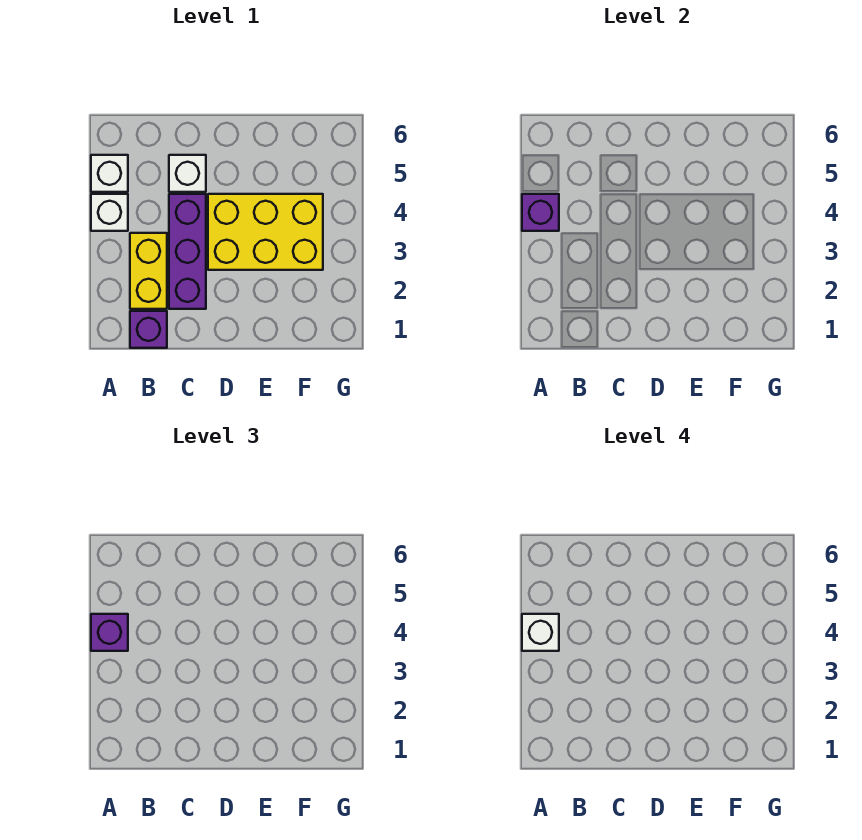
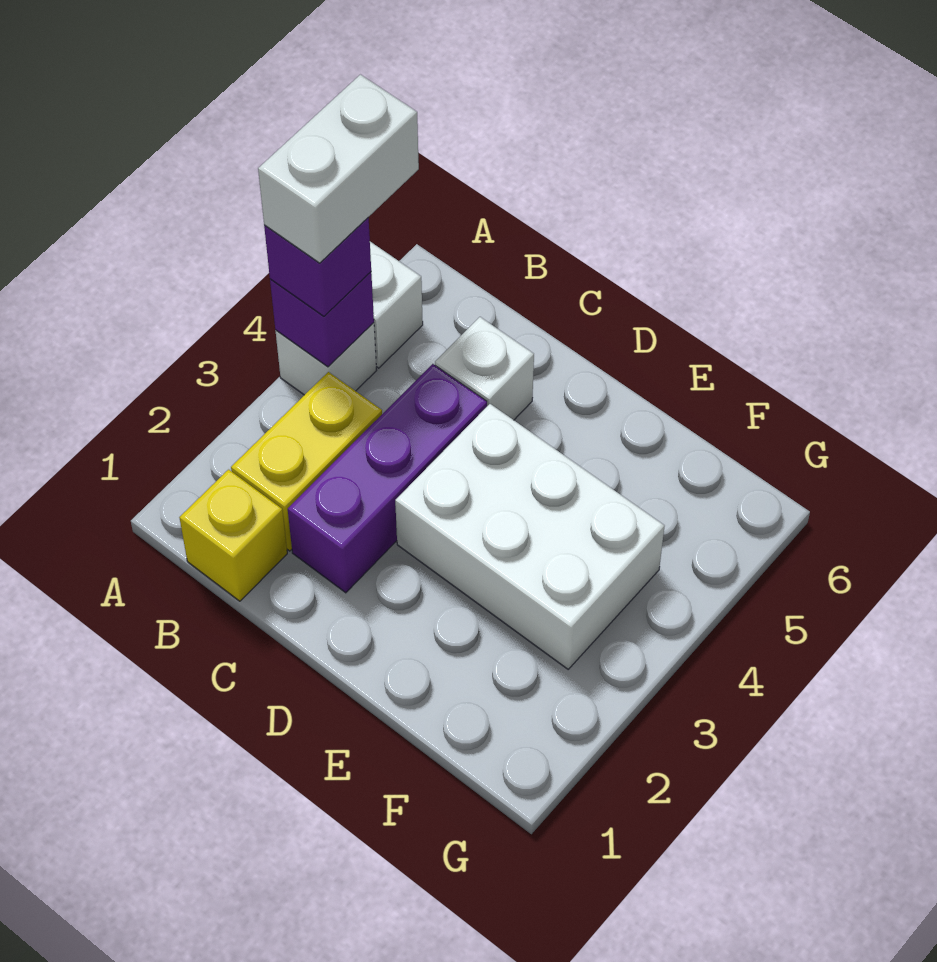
white 1x1 brick [522,614,559,651] -> white 1x2 brick [258,75,419,263]
purple 1x1 brick [130,311,167,348] -> yellow 1x1 brick [179,470,287,601]
yellow 2x3 brick [208,194,323,270] -> white 2x3 brick [395,404,665,669]

